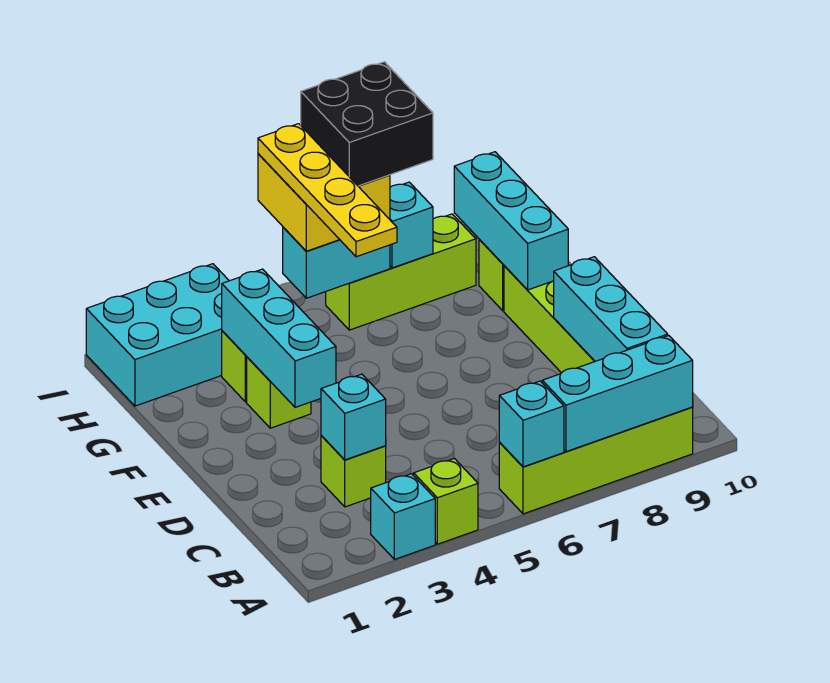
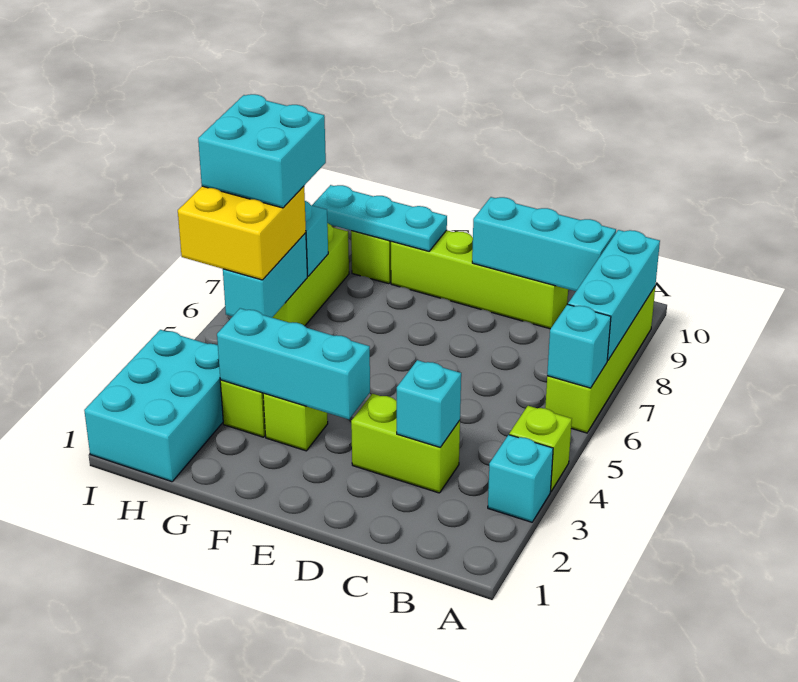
lime 1x1 brick [321,435,386,507] -> lime 1x2 brick [351,394,460,493]
yellow 1x4 plate [258,124,397,257] -> none
cyan 1x3 brick [454,152,568,290] -> cyan 1x3 plate [312,185,447,251]
black 2x2 brick [301,62,433,186] -> cyan 2x2 brick [198,94,326,208]

